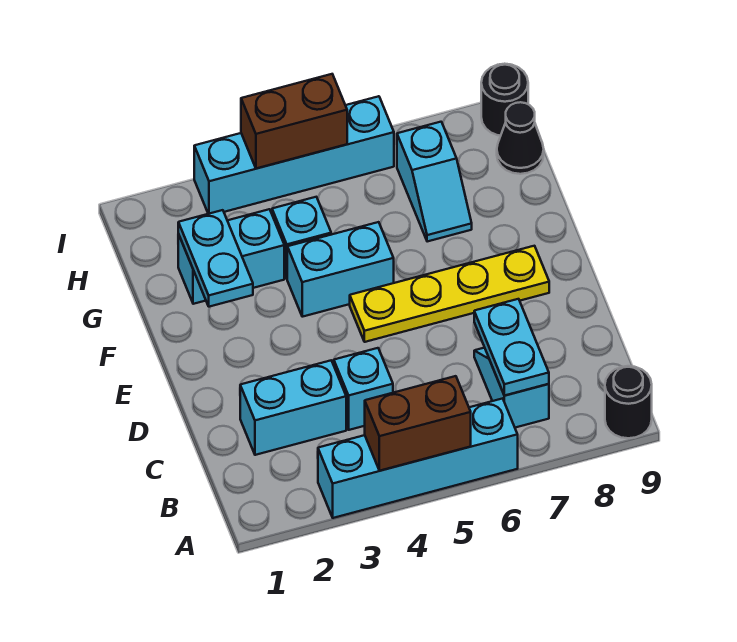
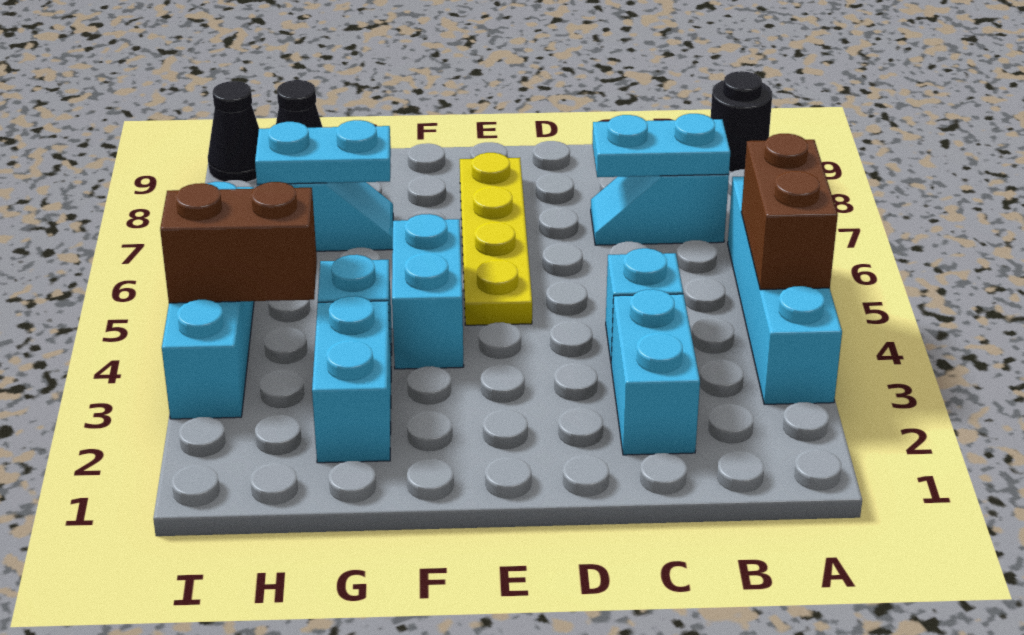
cyan 1x2 plate [178,210,253,307] -> cyan 1x2 plate moved to [255,120,391,184]
brown 1x2 brick [241,74,347,169] -> brown 1x2 brick turned to [160,182,317,303]
black 1x1 round brick [481,64,528,136] -> black 1x1 cone [208,81,259,182]

